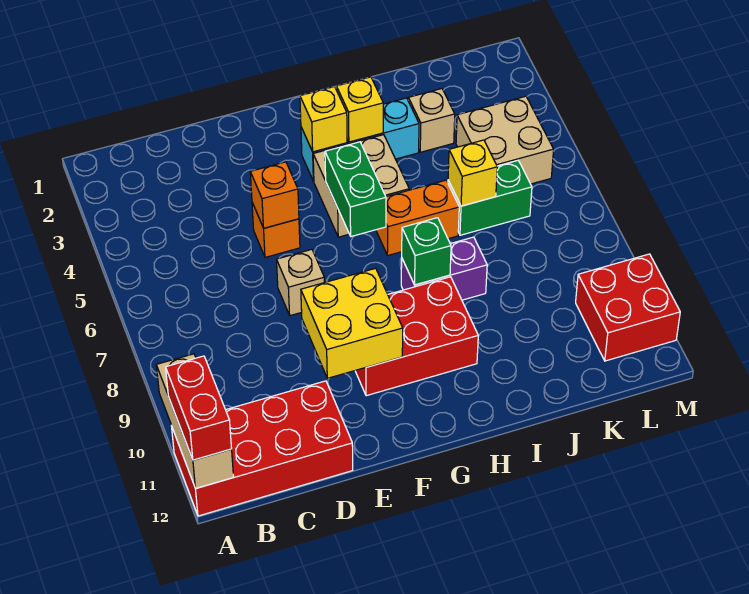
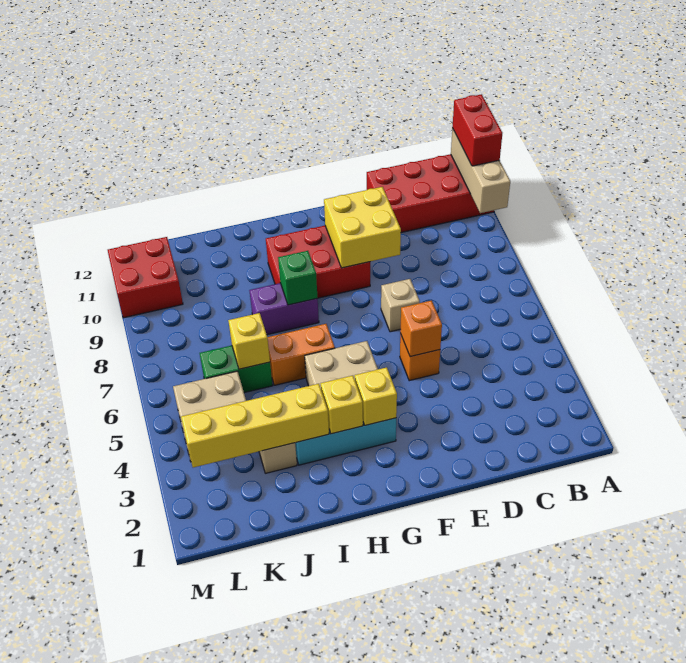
green 1x2 brick [325,142,386,237] -> none
none -> yellow 1x4 brick [181,384,329,468]

